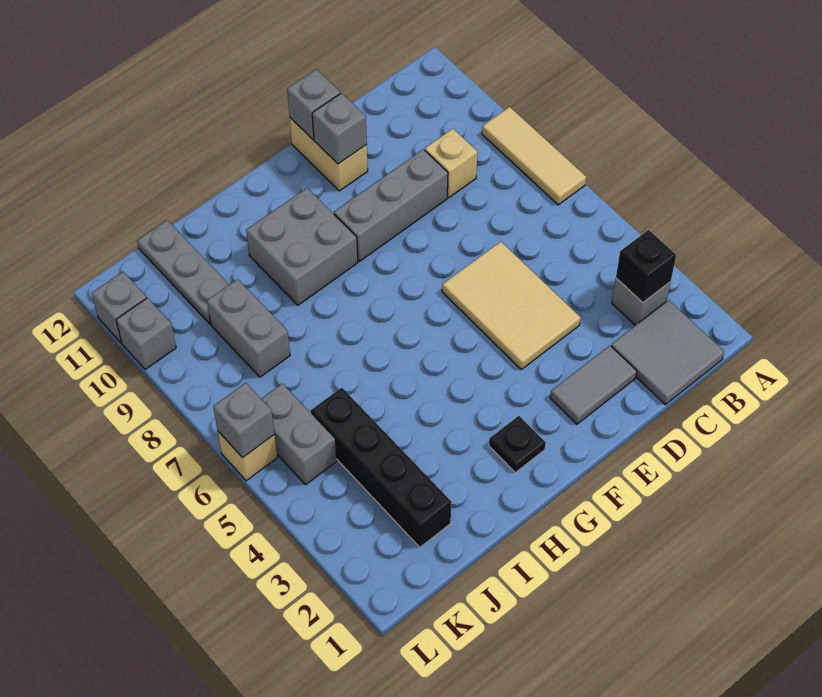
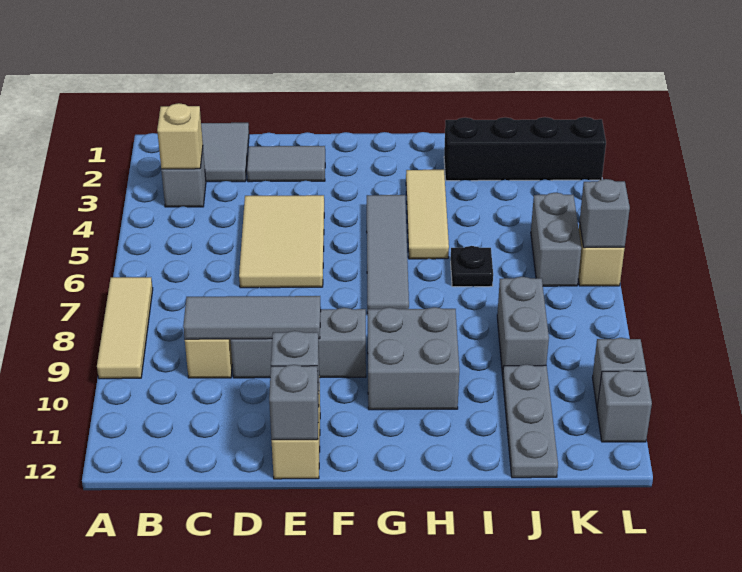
black 1x1 brick [616,230,676,303] -> tan 1x1 brick [157,103,203,169]
none -> grey 1x3 tile [183,296,321,339]
black 1x1 plate [489,416,546,472] -> black 1x1 plate moved to [451,246,493,287]
none -> grey 1x4 tile [367,195,409,313]
none -> tan 1x3 tile [406,170,449,259]
black 1x4 brick [311,388,451,547] -> black 1x4 brick turned to [444,117,606,181]

